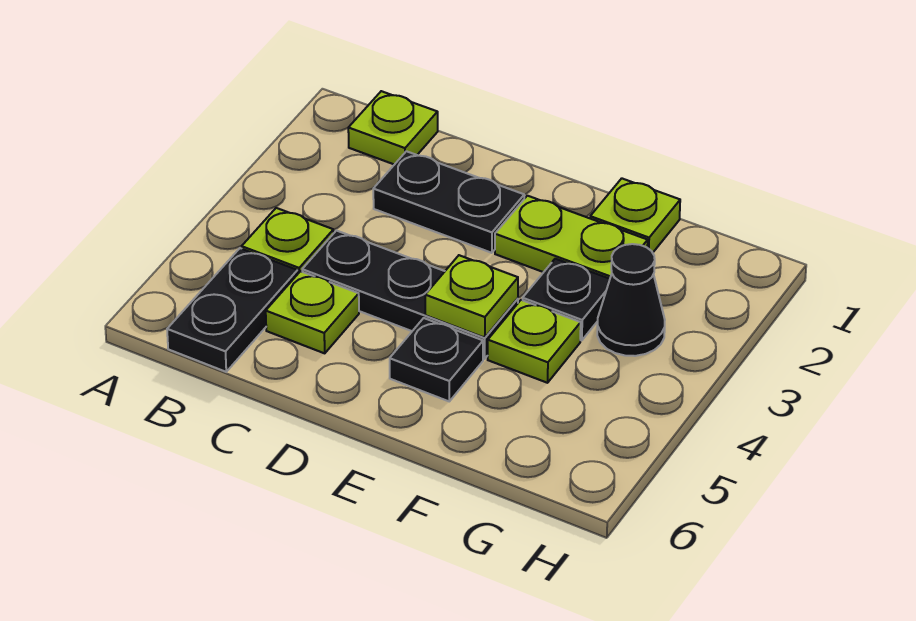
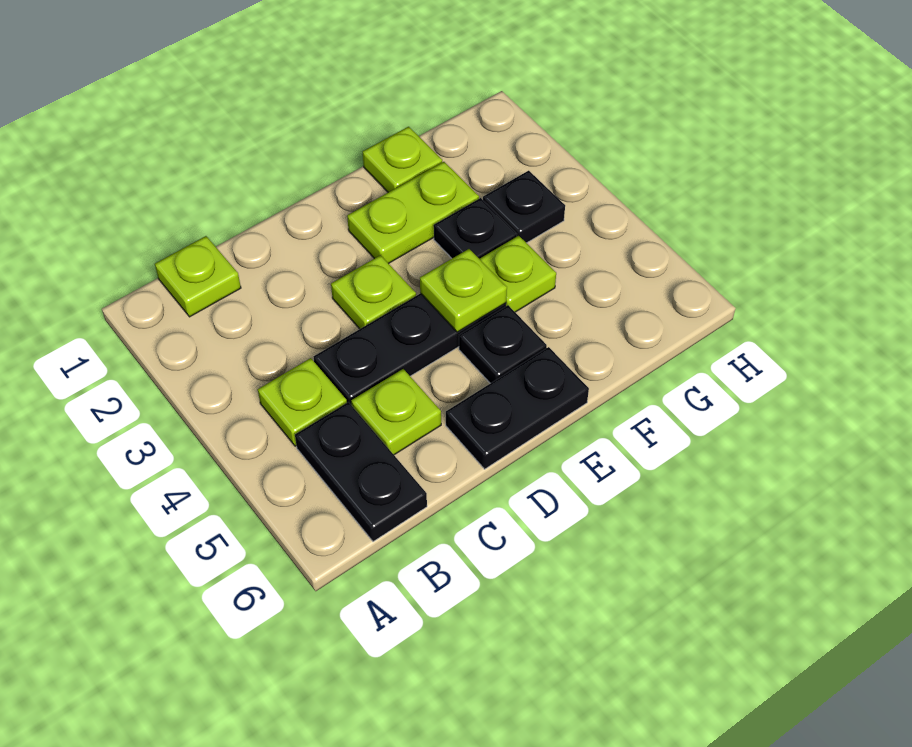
black 1x2 plate [373,151,524,253] -> black 1x2 plate moved to [446,347,589,469]
none -> lime 1x1 plate [331,255,416,329]
black 1x1 cone [597,244,665,356] -> black 1x1 plate [483,171,565,243]

